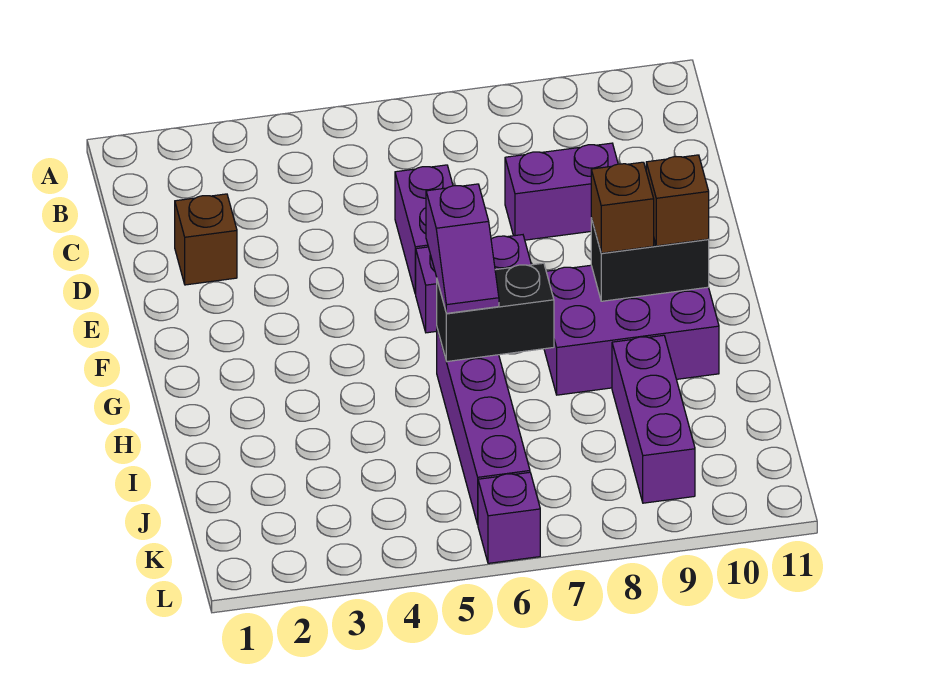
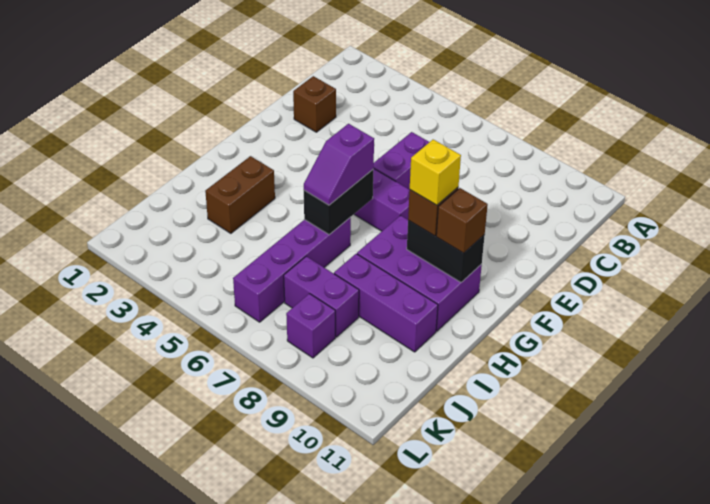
purple 1x2 brick [505,143,618,240] -> purple 1x2 brick moved to [284,256,359,337]
none -> yellow 1x1 brick [410,140,461,205]
none -> brown 1x2 brick [205,156,275,233]
black 1x2 brick [437,263,554,362] -> black 1x2 brick turned to [304,170,373,235]
purple 1x3 brick [612,335,695,503] -> purple 1x3 brick turned to [334,254,438,352]
purple 1x1 brick [478,472,540,563] -> purple 1x1 brick moved to [286,294,335,358]

